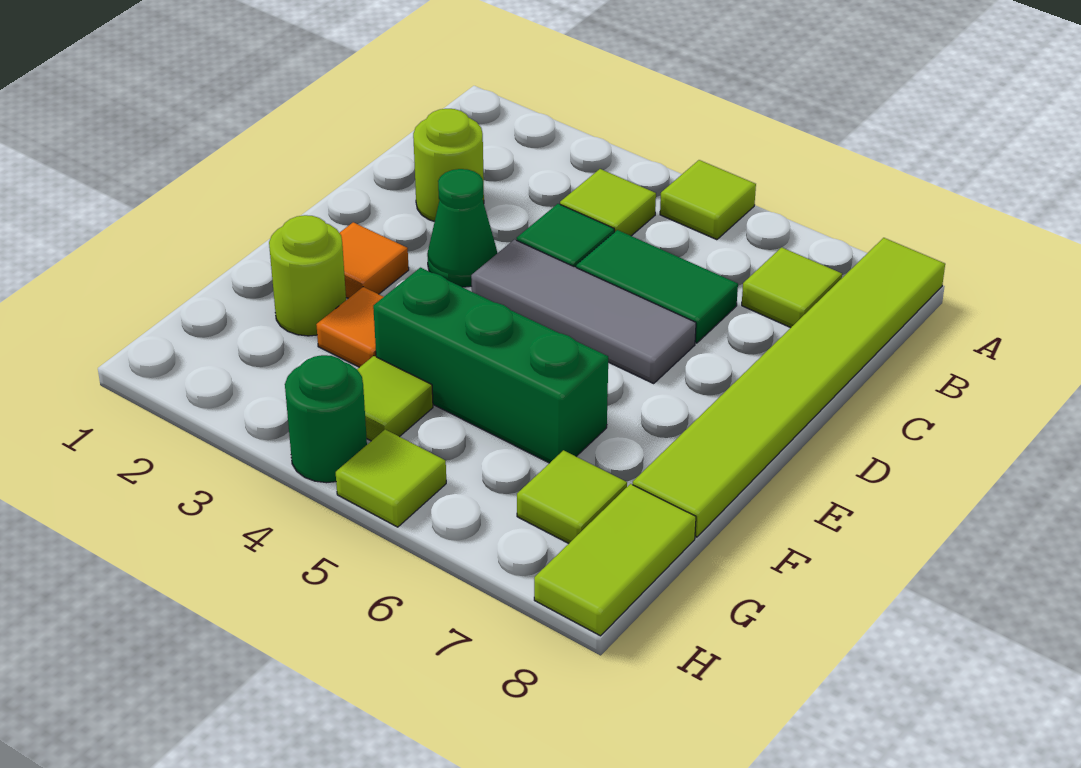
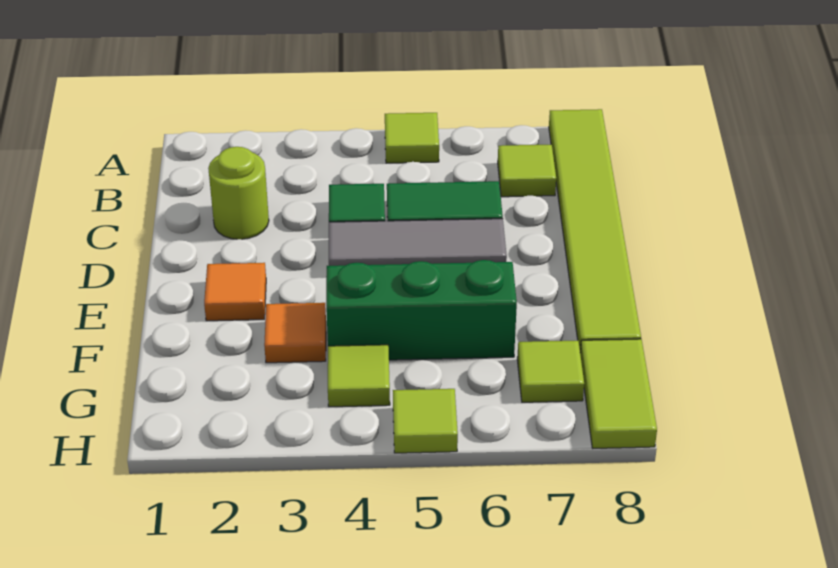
lime 1x1 tile [560,169,656,236] -> none
green 1x1 cone [427,169,497,287] -> none
lime 1x1 round brick [269,215,346,336] -> none
green 1x1 round brick [285,355,367,483] -> none

